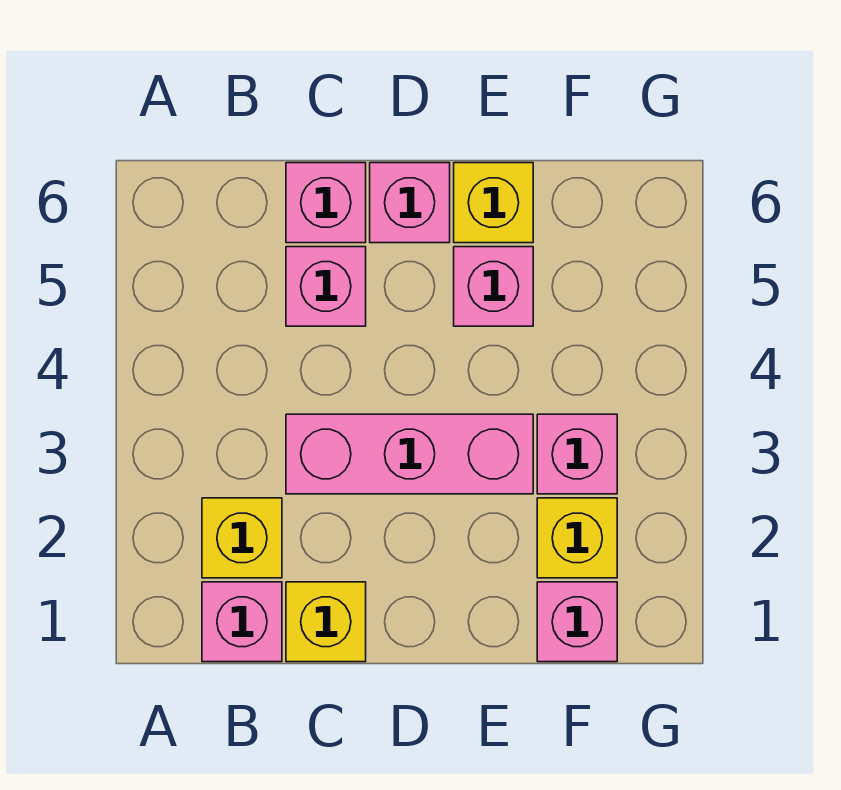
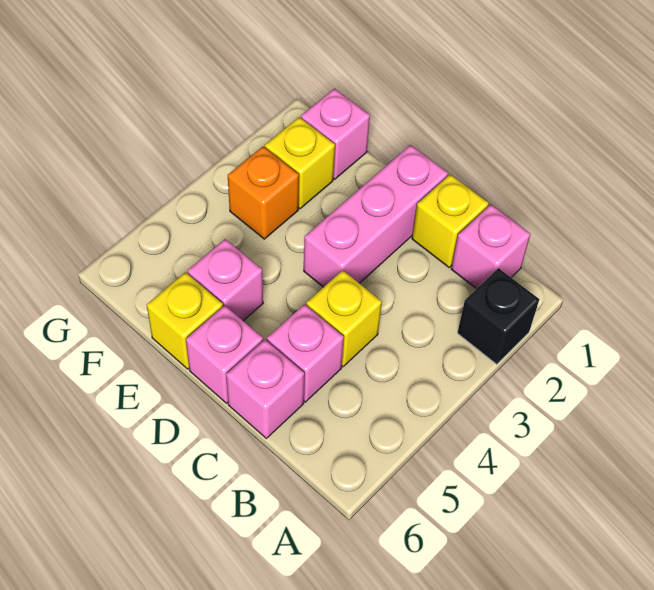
none -> black 1x1 brick [458,268,539,364]
yellow 1x1 brick [202,498,282,578] -> yellow 1x1 brick moved to [306,270,382,367]
pink 1x3 brick [286,414,533,494] -> pink 1x3 brick turned to [304,145,448,287]
pink 1x1 brick [537,414,617,494] -> orange 1x1 brick [228,147,299,239]

